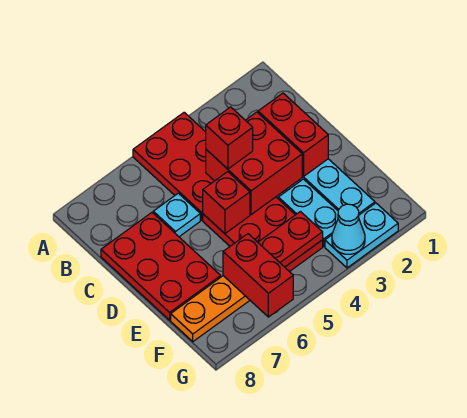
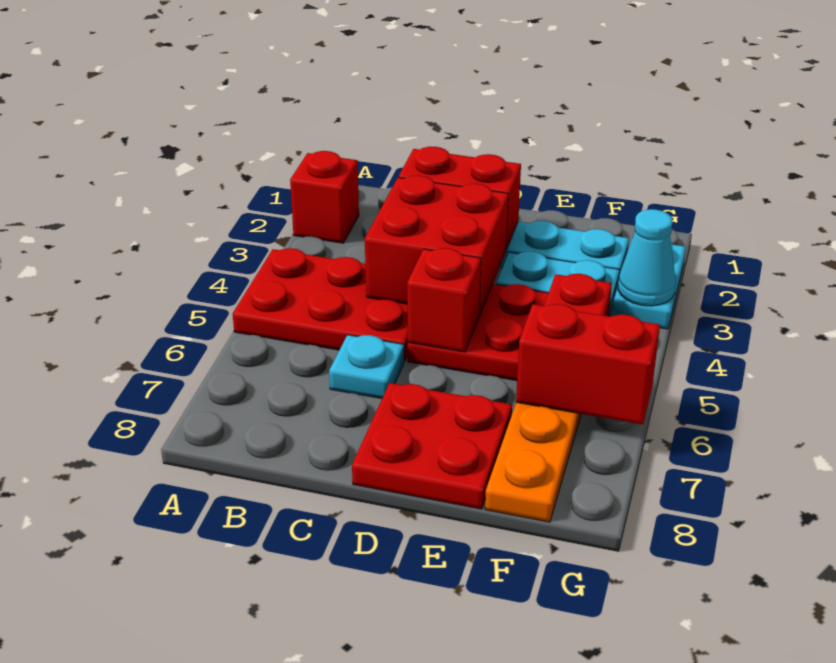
red 1x1 brick [206,107,253,169] -> red 1x1 brick moved to [290,151,359,243]
red 2x3 plate [101,213,221,320] -> red 2x2 plate [352,383,512,509]

